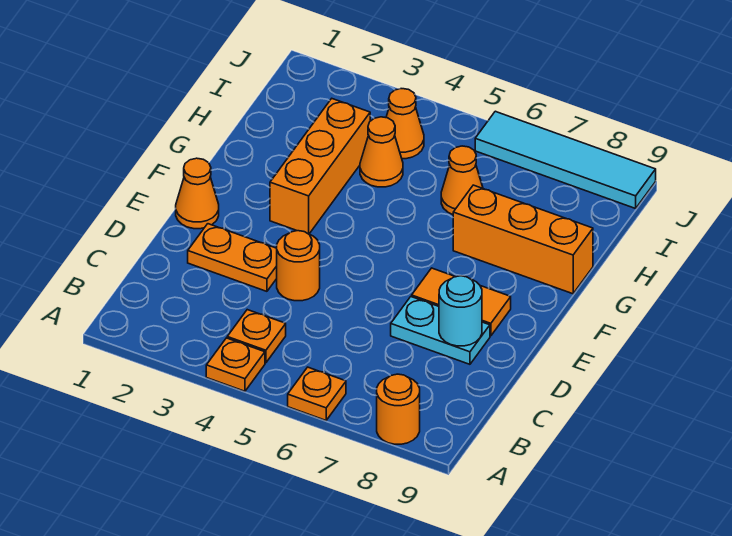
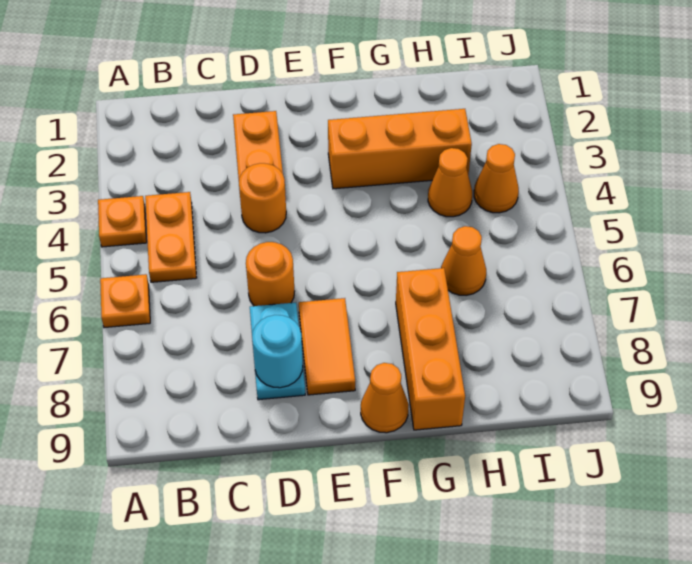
orange 1x1 round brick [377,374,420,444] -> orange 1x1 round brick moved to [246,242,294,306]
orange 1x1 plate [227,310,286,363] -> orange 1x2 plate [145,192,197,282]
orange 1x1 cone [176,158,219,229] -> orange 1x1 cone moved to [361,363,409,433]
cyan 1x4 tile [475,111,656,208] -> none

